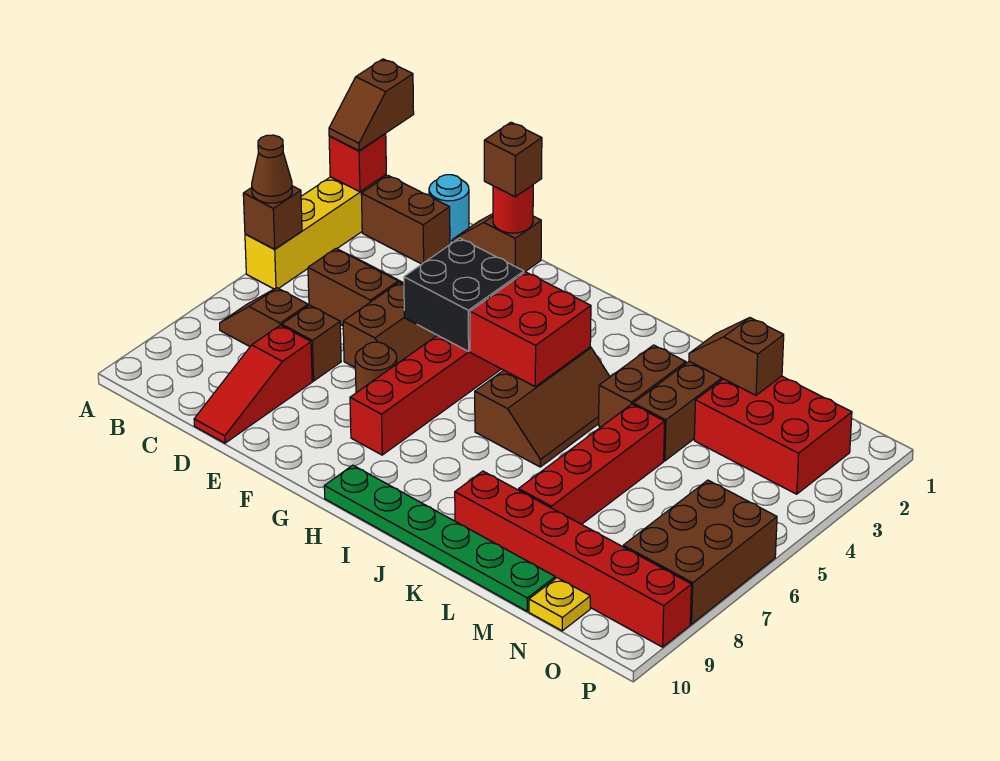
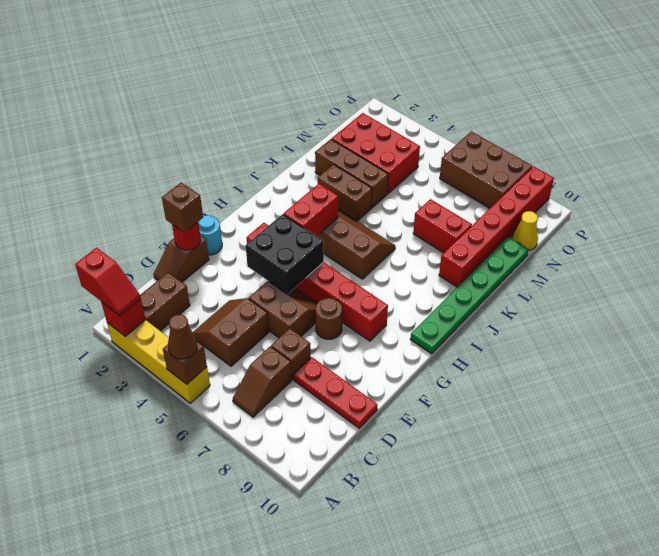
brown 1x2 slope [329,59,414,151] -> red 1x2 slope [75,248,141,316]
cyan 1x1 round brick [429,175,469,241] -> cyan 1x1 round brick moved to [198,215,222,255]
red 1x3 slope [194,325,312,443] -> red 1x3 plate [294,357,377,428]
red 2x2 brick [470,272,591,387] -> red 1x2 brick [284,184,338,236]
brown 1x2 slope [689,318,784,395] -> none
red 1x4 brick [519,404,665,524] -> red 1x2 brick [413,199,472,253]
red 2x3 brick [694,376,852,494] -> red 2x3 brick turned to [332,113,420,194]
yellow 1x1 plate [529,578,590,631] -> yellow 1x1 cone [513,211,538,251]

